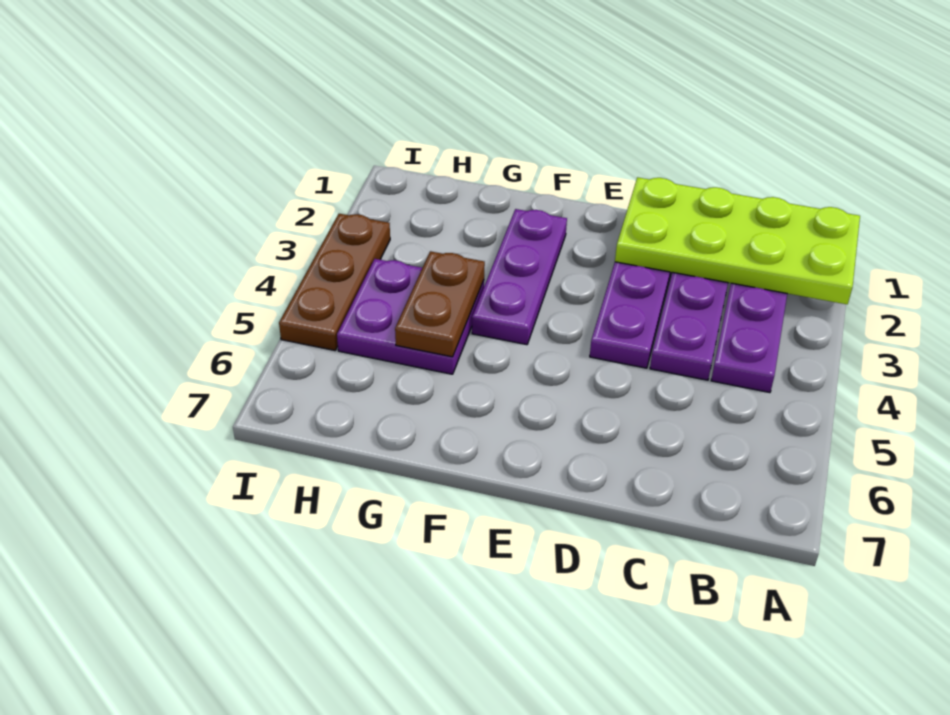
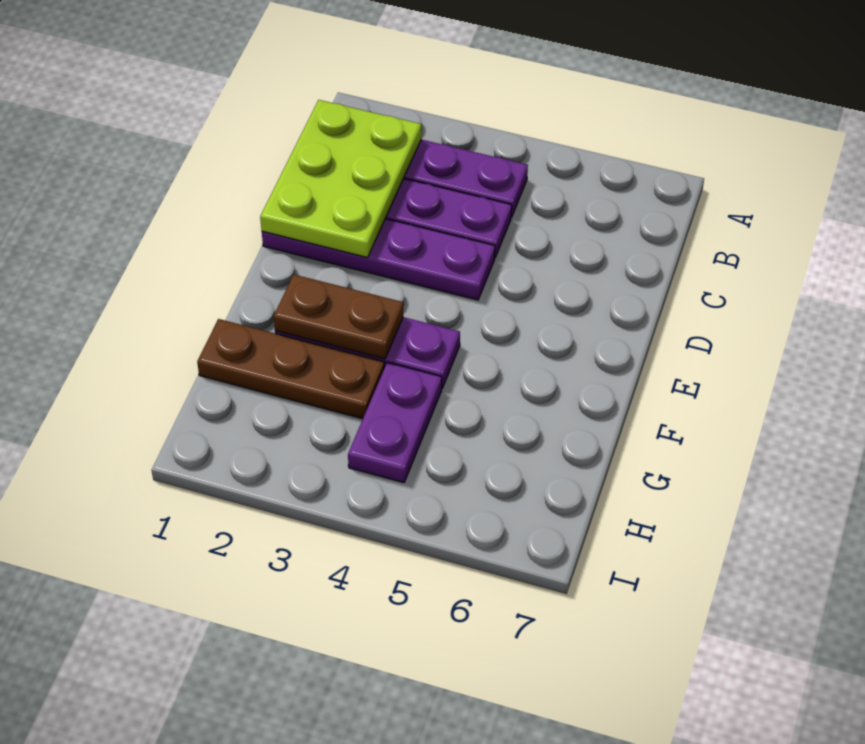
lime 2x4 plate [615,177,860,304] -> lime 2x3 plate [260,100,421,258]
purple 2x2 plate [337,259,484,374] -> purple 1x2 plate [348,363,442,483]
brown 1x2 plate [395,251,485,357] -> brown 1x2 plate moved to [274,275,403,359]
brown 1x3 plate [279,214,390,350] -> brown 1x3 plate moved to [197,319,384,419]

